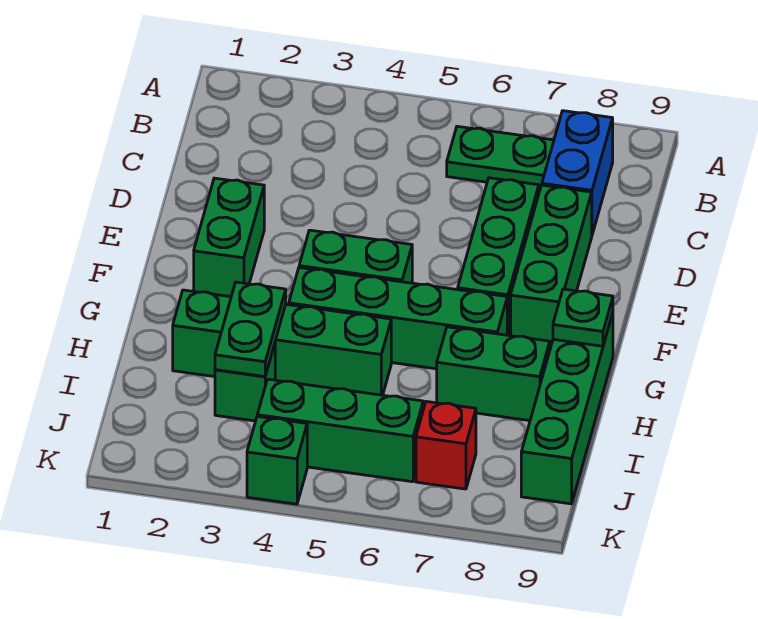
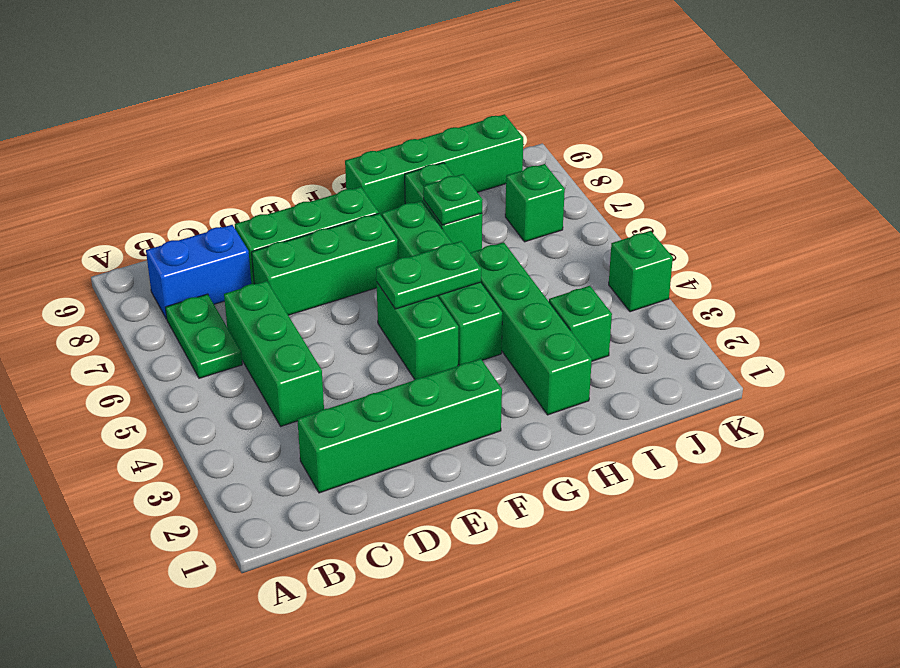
green 1x2 brick [194,178,264,297] -> green 1x4 brick [297,359,502,493]
green 1x1 plate [553,289,613,346] -> green 1x1 plate moved to [424,174,483,225]
green 1x2 plate [215,282,286,377] -> green 1x2 plate moved to [376,241,481,309]
green 1x3 brick [257,379,423,482] -> green 1x3 brick moved to [224,281,324,426]
red 1x1 brick [416,401,476,489] -> green 1x1 brick [505,164,565,242]

